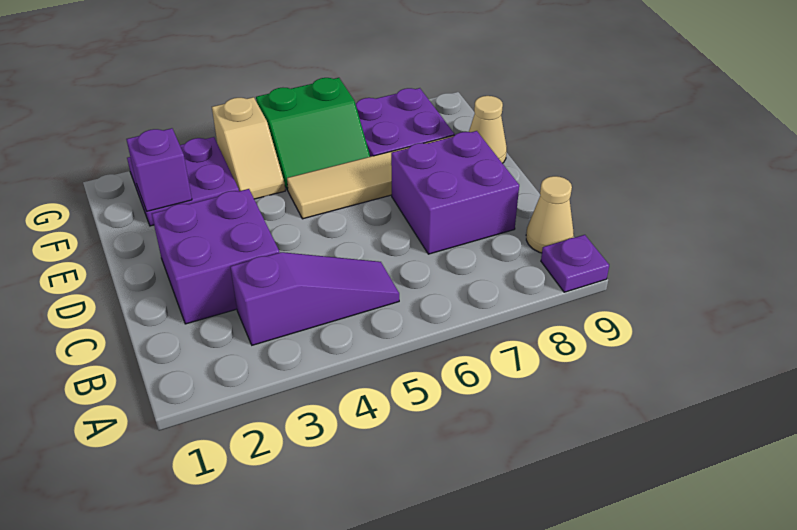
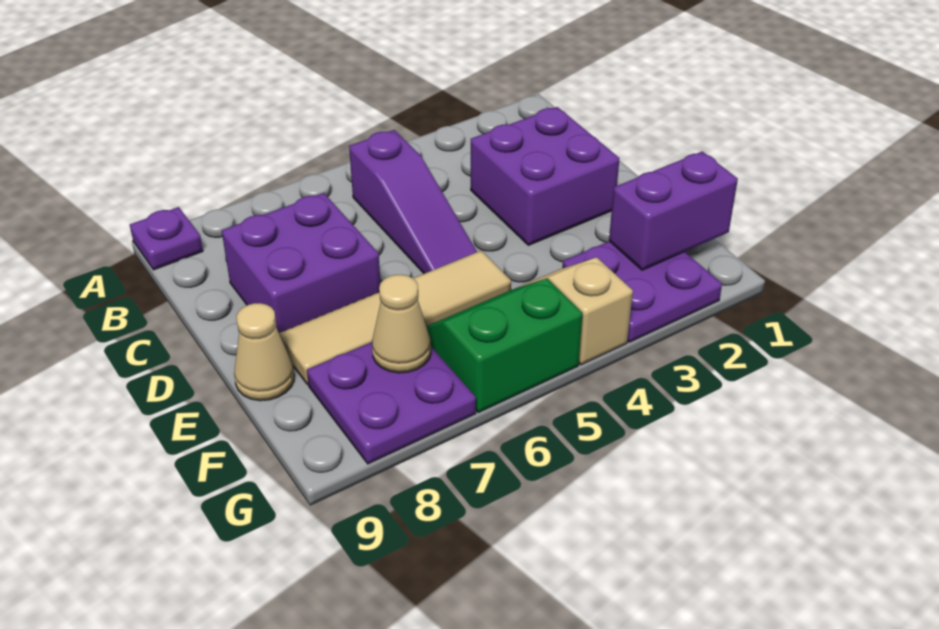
purple 1x3 slope [230,252,399,345] -> purple 1x3 slope turned to [349,130,477,274]
tan 1x1 cone [526,176,574,253] -> tan 1x1 cone moved to [372,275,431,373]
purple 1x1 brick [126,128,192,211] -> purple 1x2 brick [609,151,738,270]

